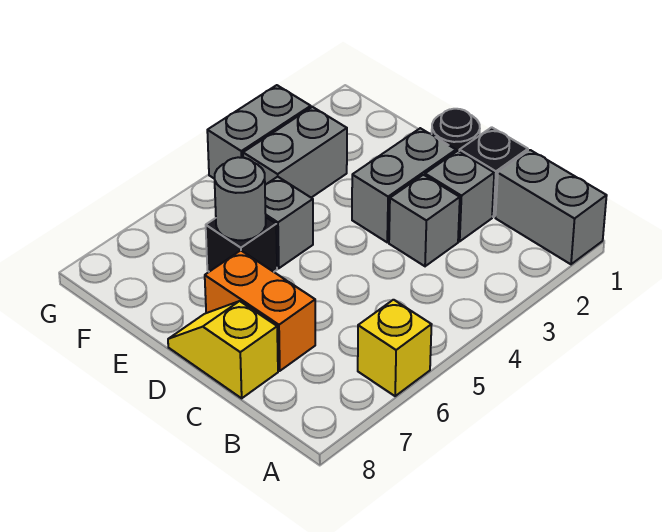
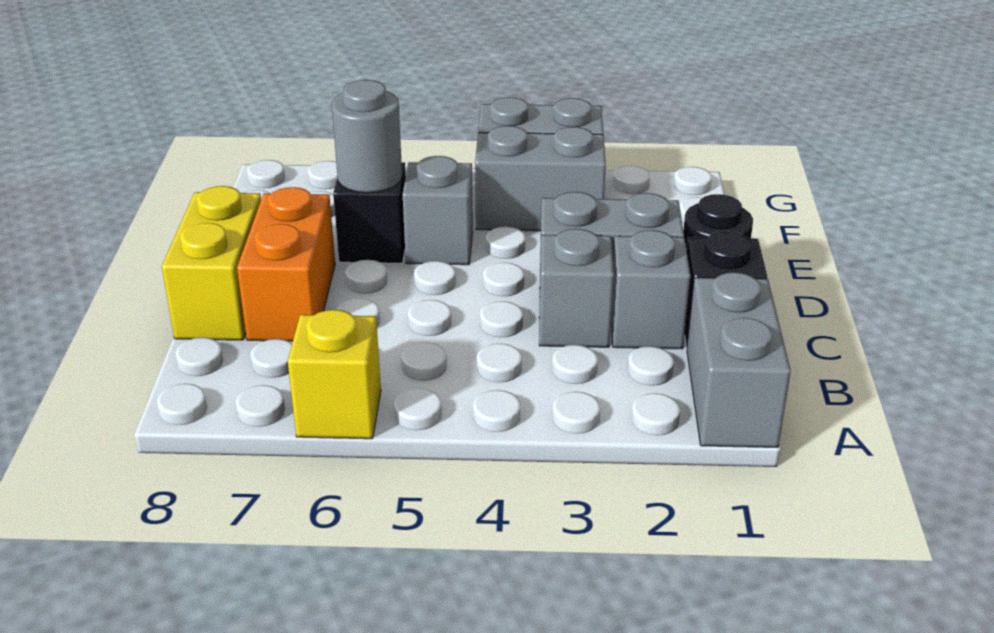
yellow 1x2 slope [168,301,278,398] -> yellow 1x2 brick [162,186,261,340]

